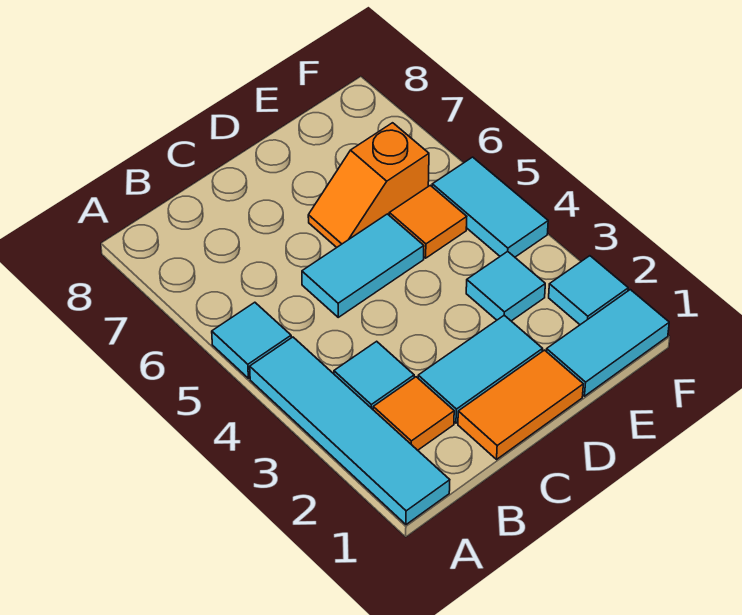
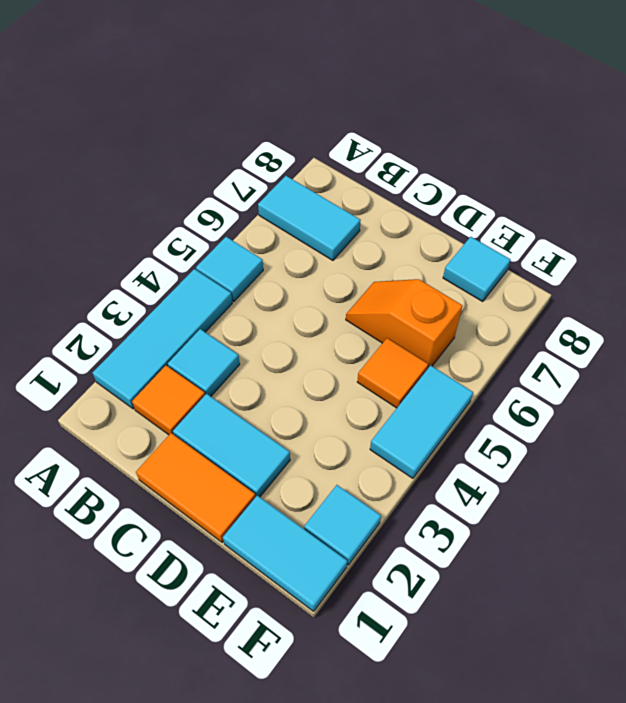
cyan 1x4 tile [250,337,450,525] -> cyan 1x3 tile [92,269,232,409]
cyan 1x2 tile [302,214,424,317] -> cyan 1x2 tile moved to [258,176,361,260]
cyan 1x1 tile [466,251,545,321] -> cyan 1x1 tile moved to [443,237,511,302]

